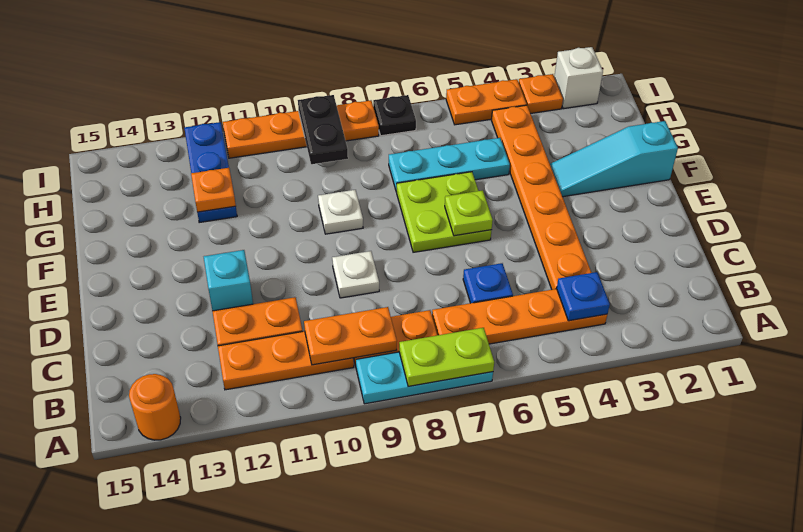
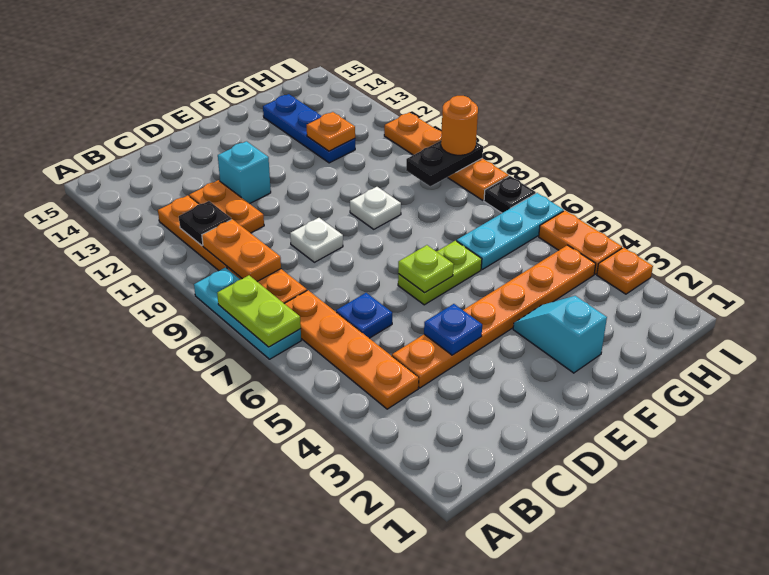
orange 1x1 round brick [129,374,181,440] -> orange 1x1 round brick moved to [441,96,478,155]
blue 1x1 plate [557,272,610,321] -> blue 1x1 plate moved to [424,304,482,355]
none -> black 1x1 plate [179,201,231,246]
lime 2x2 plate [397,172,492,252] -> lime 1x2 plate [398,241,482,305]
cyan 1x3 slope [550,121,678,197] -> cyan 1x2 slope [513,296,607,373]
cyan 1x3 plate [389,138,510,192] -> cyan 1x3 plate turned to [457,193,564,269]
blue 1x3 plate [184,122,237,223] -> blue 1x3 plate turned to [263,94,355,163]
white 1x1 brick [554,47,603,109] -> none

